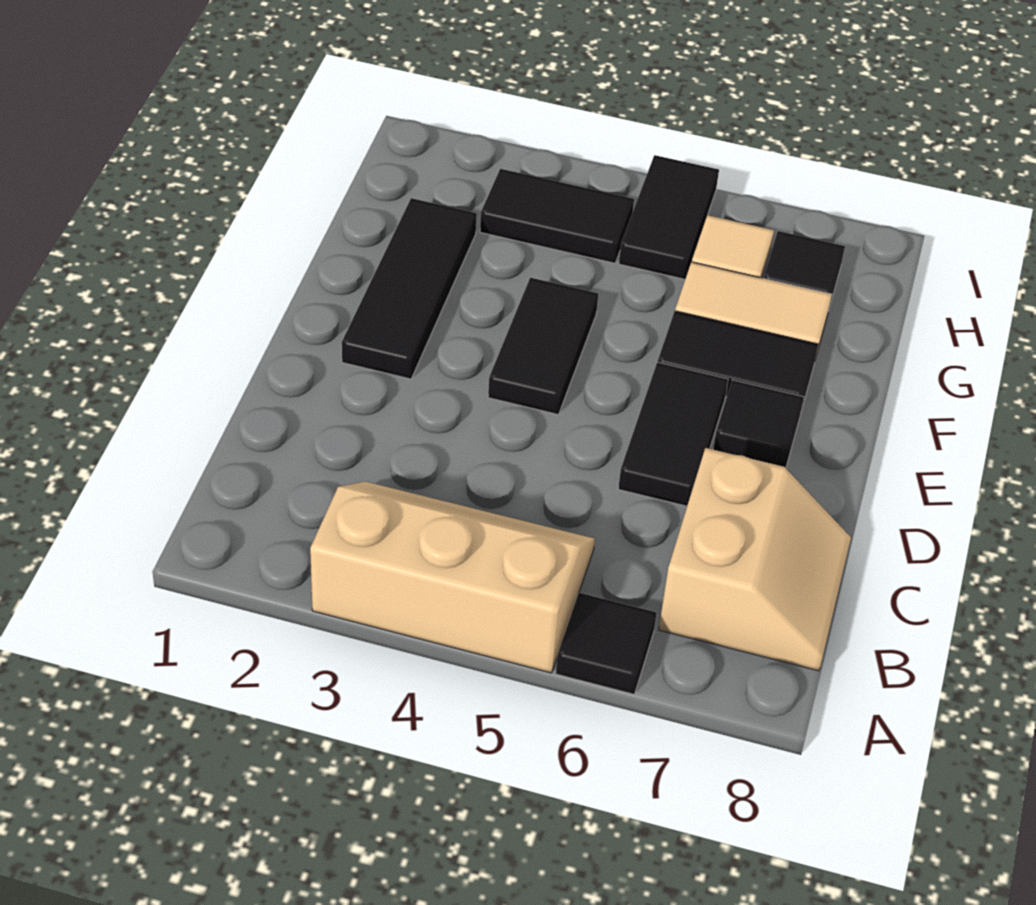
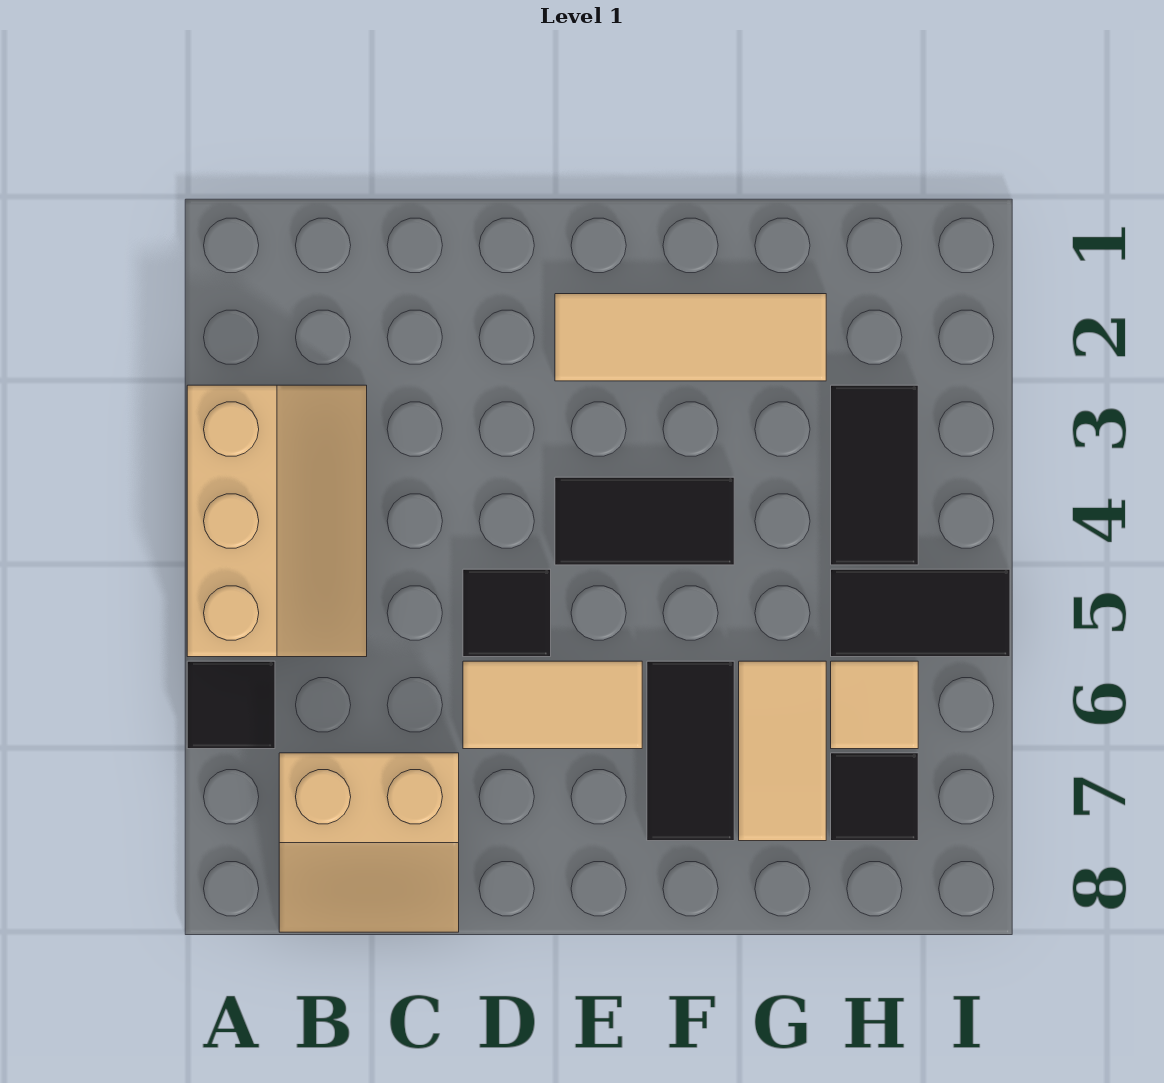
black 1x2 tile [618,362,728,506] -> tan 1x2 tile [463,661,642,749]
black 1x3 tile [342,198,477,379] -> tan 1x3 tile [555,294,826,381]
black 1x1 tile [713,380,804,468] -> black 1x1 tile moved to [463,569,551,657]

